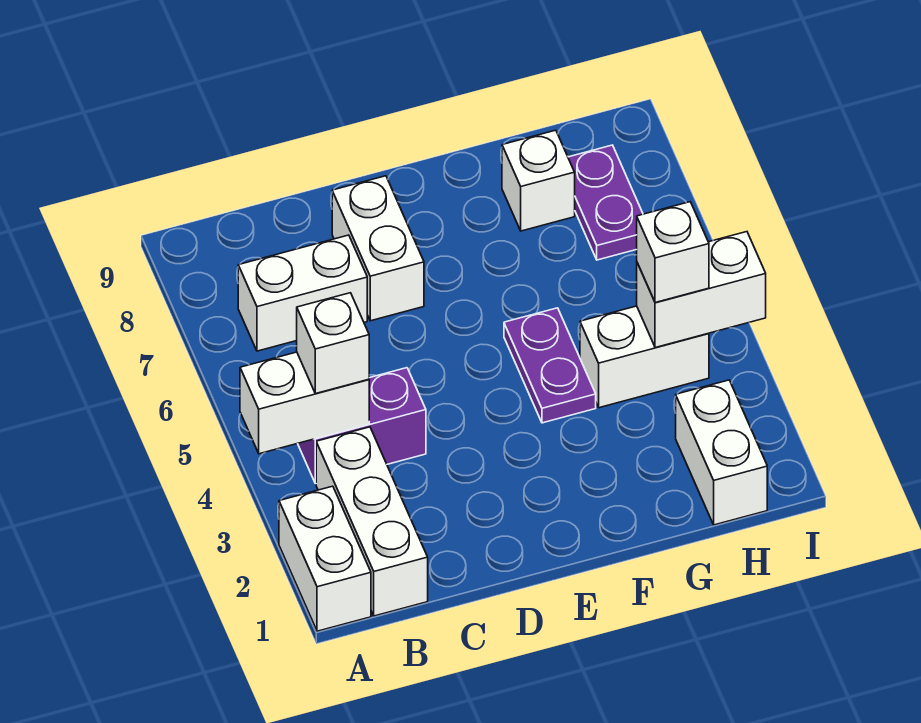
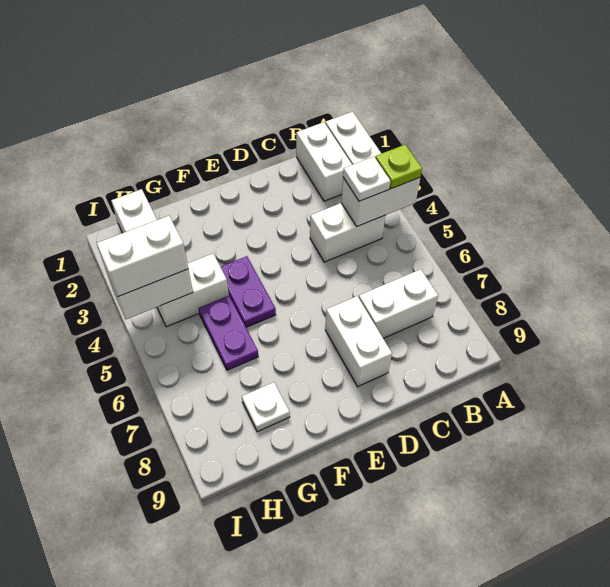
none -> lime 1x1 plate [375,145,422,189]
white 1x3 brick [316,427,428,616] -> white 1x2 brick [296,122,352,201]
purple 1x2 brick [298,368,426,484] -> white 1x2 brick [310,203,385,262]
white 1x1 brick [297,293,369,394] -> white 1x1 plate [343,157,391,201]
white 1x1 brick [502,130,575,231] -> white 1x1 plate [242,382,290,432]
white 1x1 brick [637,202,709,303] -> white 1x2 brick [97,216,188,297]
purple 1x2 plate [568,145,643,260] -> purple 1x2 plate moved to [198,296,258,370]

